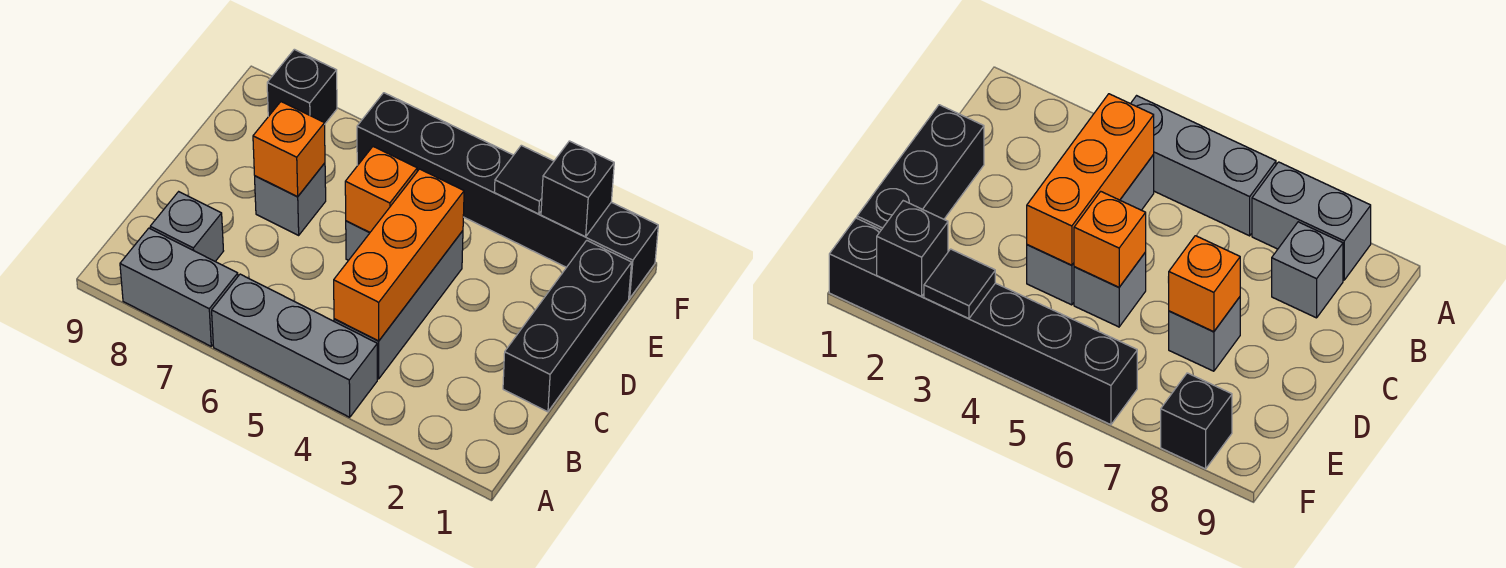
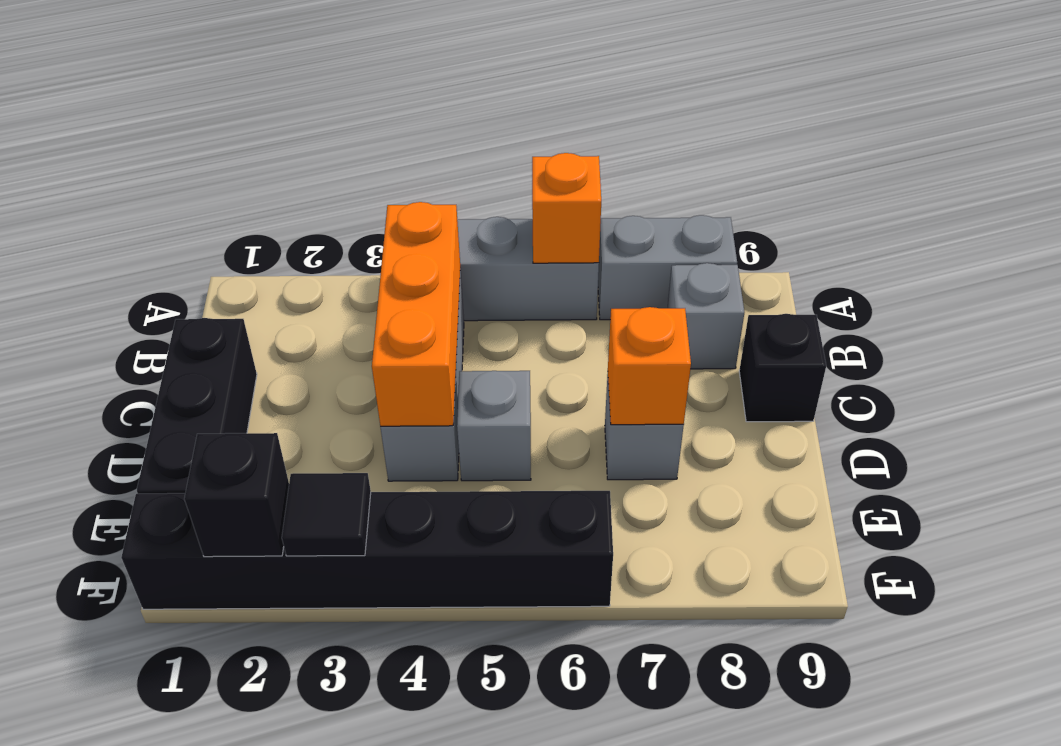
orange 1x1 brick [345,147,417,232] -> orange 1x1 brick moved to [532,153,601,263]
black 1x1 brick [267,49,337,125] -> black 1x1 brick moved to [739,314,826,422]

